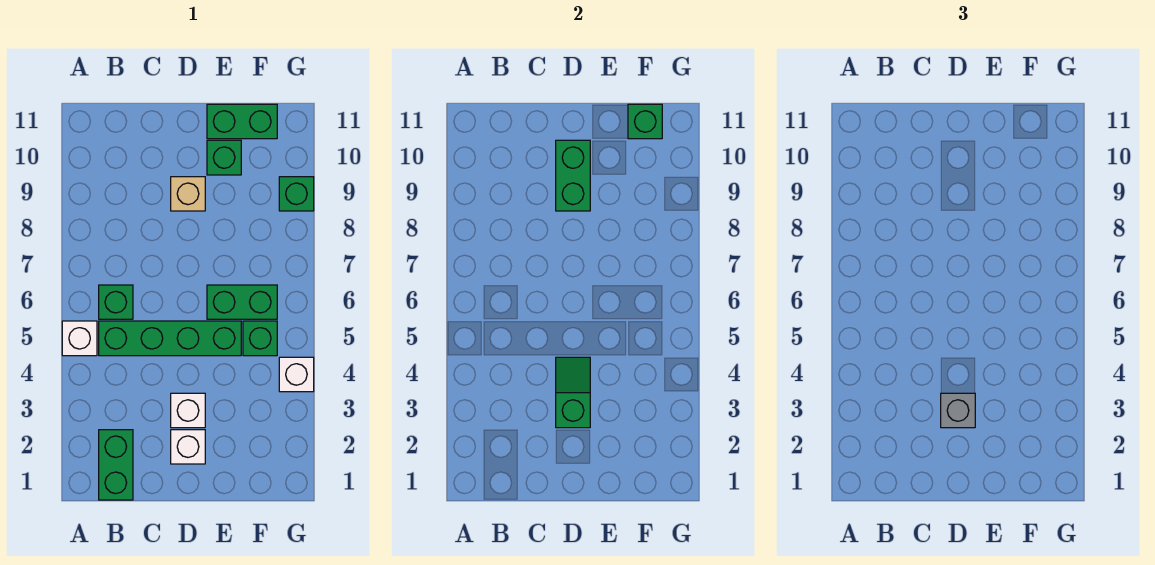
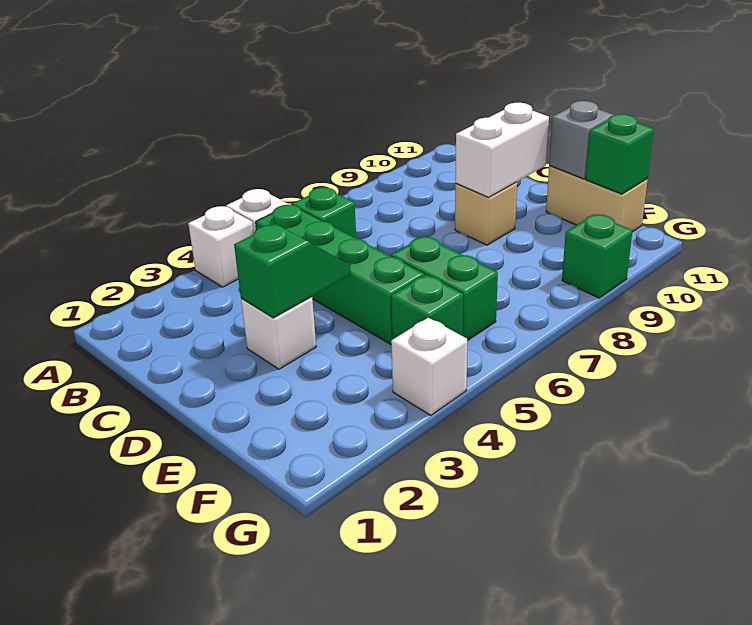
green 1x2 brick [99,430,133,500] -> none
white 1x1 brick [171,430,205,464] -> white 1x1 brick moved to [188,206,254,287]
grey 1x1 brick [941,393,975,428] -> grey 1x1 brick moved to [549,101,614,179]
green 1x2 brick [556,140,590,211] -> white 1x2 brick [455,103,549,197]
green 1x1 brick [207,140,241,175] -> none
green 1x2 brick [207,104,277,139] -> tan 1x2 brick [546,166,648,232]

